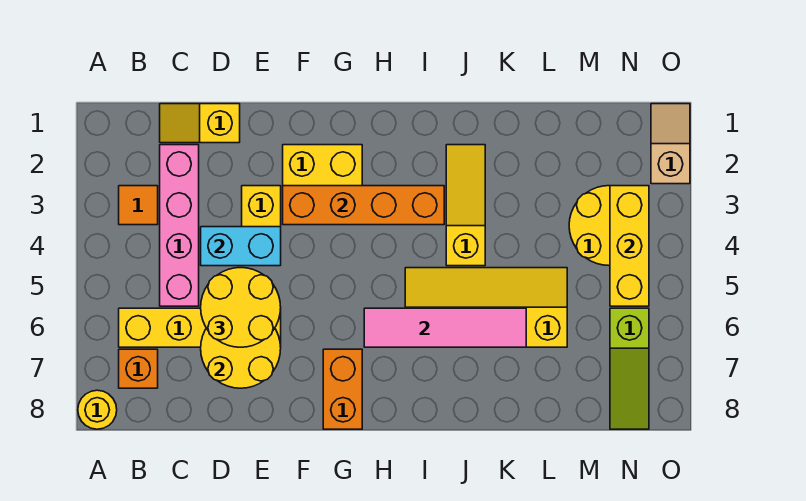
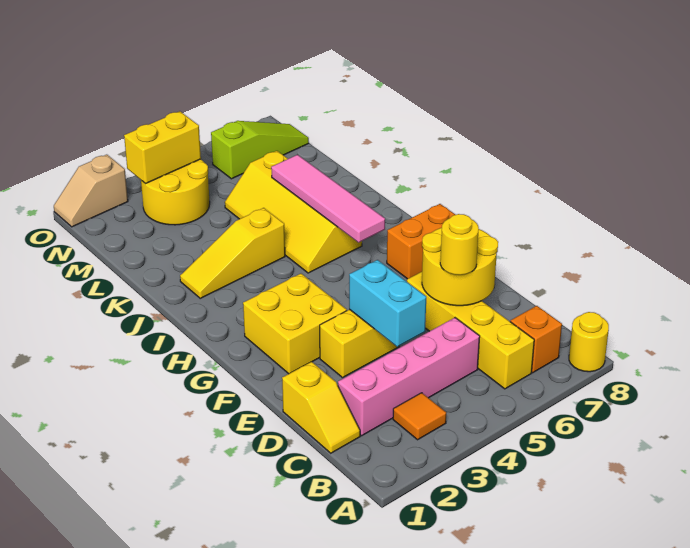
yellow 2x2 round brick [201,268,281,347] -> yellow 1x1 round brick [440,214,479,275]
orange 1x4 brick [283,186,444,225] -> none
yellow 1x3 brick [610,186,649,306] -> yellow 1x2 brick [124,111,201,184]

